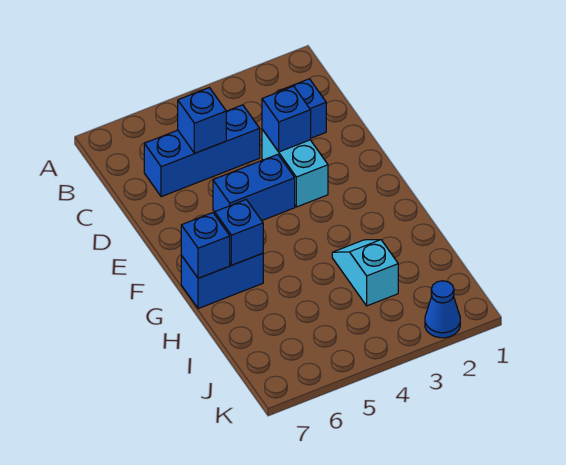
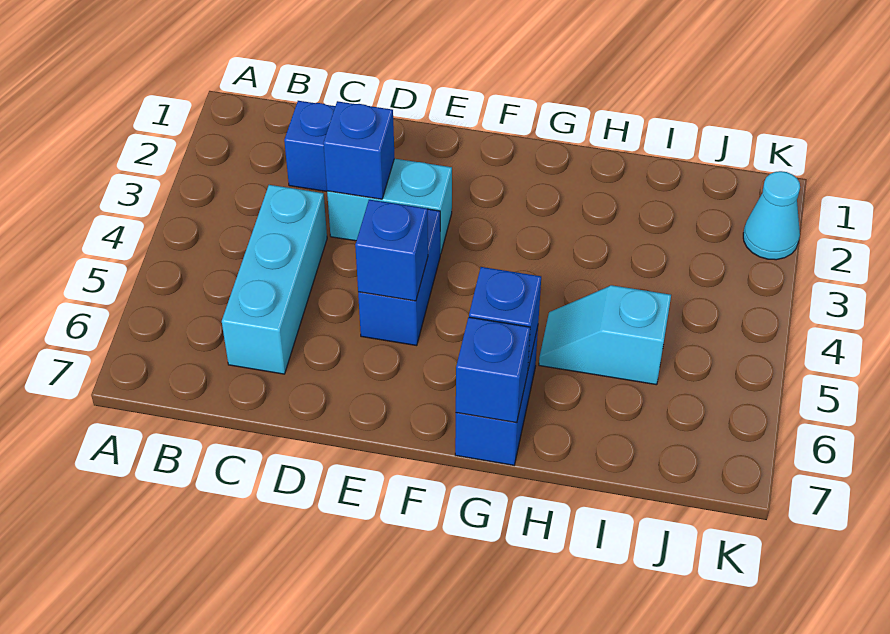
blue 1x3 brick [144,105,260,197] -> cyan 1x3 brick [222,185,327,374]
blue 1x1 brick [178,88,226,153] -> blue 1x1 brick moved to [355,200,428,301]
cyan 1x2 slope [332,240,398,306] -> cyan 1x2 slope moved to [539,285,671,385]
blue 1x1 cone [425,281,460,338] -> cyan 1x1 cone [743,171,800,260]

